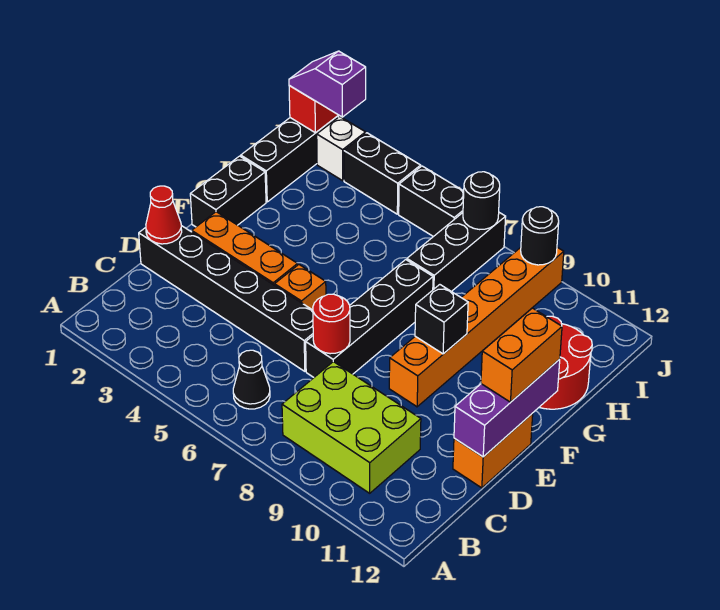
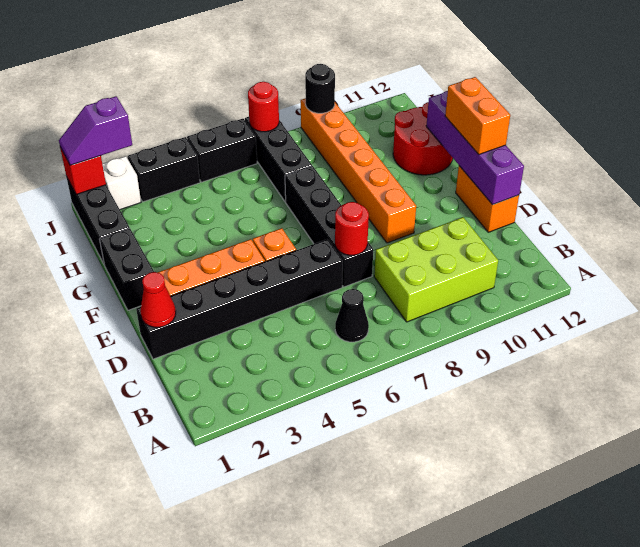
purple 1x3 brick [454,359,560,457] -> purple 1x4 brick [426,91,524,205]
black 1x1 brick [415,285,468,354] -> none
black 1x1 round brick [463,172,500,230] -> red 1x1 round brick [248,82,279,132]

